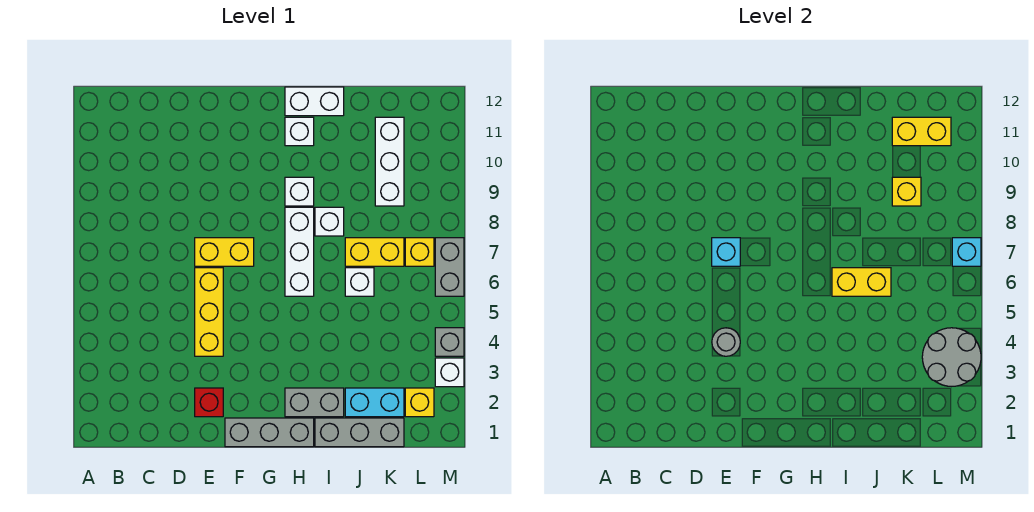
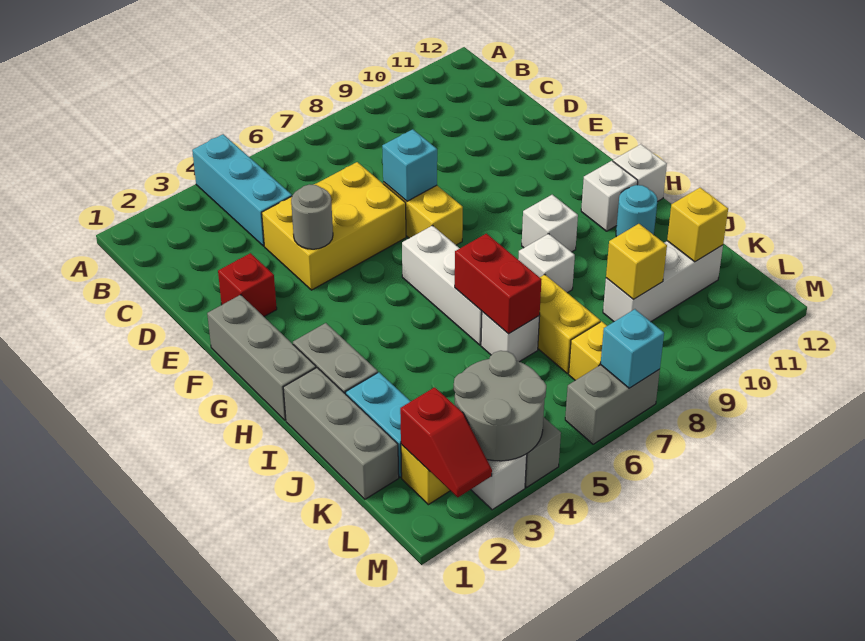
none -> cyan 1x3 brick [192,134,292,246]
yellow 1x3 brick [195,268,223,356] -> yellow 2x3 brick [262,162,406,290]
white 1x3 brick [285,207,314,296] -> white 1x3 brick turned to [402,225,482,345]
white 1x2 brick [285,87,344,116] -> white 1x1 brick [613,144,667,202]
yellow 1x2 brick [832,268,891,296] -> red 1x2 brick [455,234,542,334]
none -> cyan 1x1 round brick [616,185,657,237]
yellow 1x2 brick [892,117,951,146] -> yellow 1x1 brick [667,188,728,262]
none -> red 1x2 slope [400,387,492,497]

